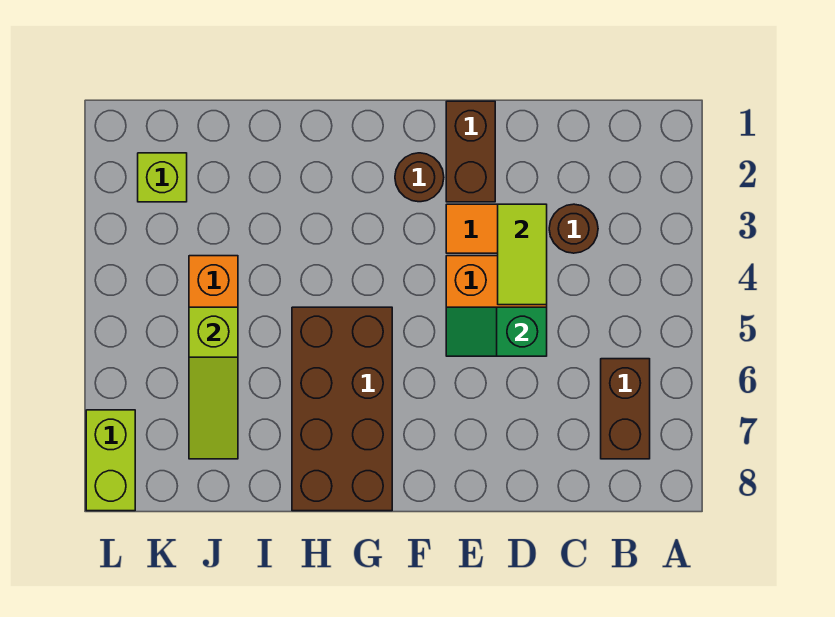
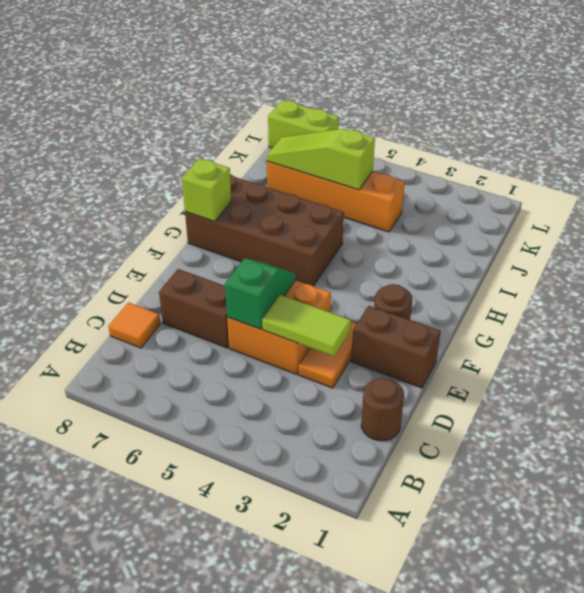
brown 1x2 brick [601,359,650,459] -> brown 1x2 brick moved to [159,269,229,348]
brown 1x1 round brick [549,204,598,253] -> brown 1x1 round brick moved to [361,378,404,441]
none -> orange 1x1 tile [108,303,160,348]
lime 1x1 brick [138,153,187,202] -> lime 1x1 brick moved to [182,158,232,221]

